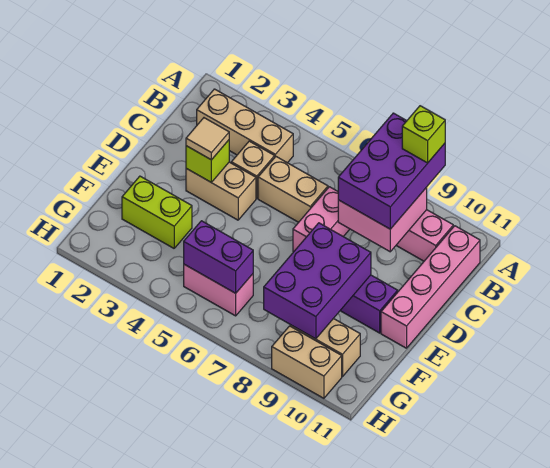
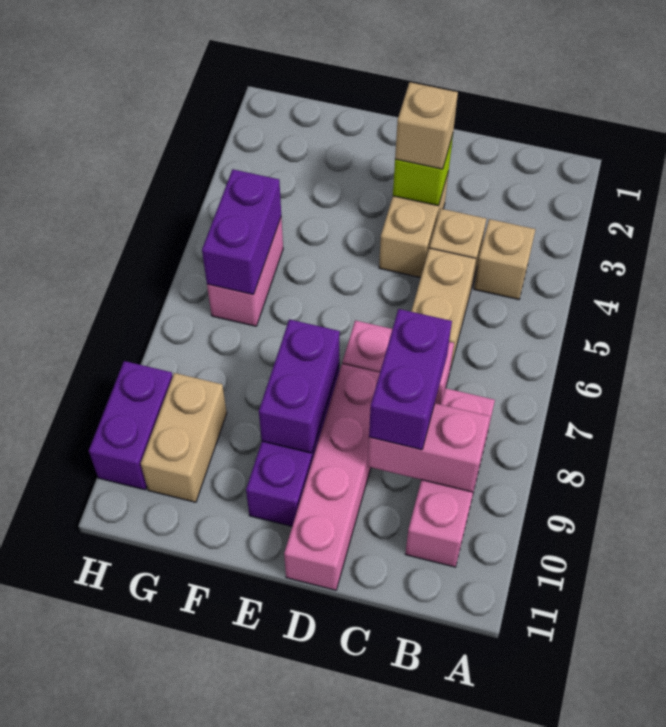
purple 2x3 brick [338,113,445,229] -> purple 1x2 brick [369,309,452,450]
lime 1x1 brick [402,106,445,163] -> none
tan 1x3 brick [197,89,293,163] -> tan 1x1 brick [474,219,535,299]
pink 2x2 brick [338,187,427,252] -> pink 1x2 brick [368,403,490,492]
pink 1x4 brick [381,226,480,348] -> pink 1x4 brick turned to [284,364,380,590]
tan 1x1 tile [186,118,229,160] -> tan 1x1 brick [395,82,458,169]
purple 2x3 brick [264,223,371,339] -> purple 1x2 brick [259,319,340,453]
lime 1x2 brick [122,176,192,248] -> none
tan 1x2 brick [272,326,342,398] -> purple 1x2 brick [89,361,173,490]

